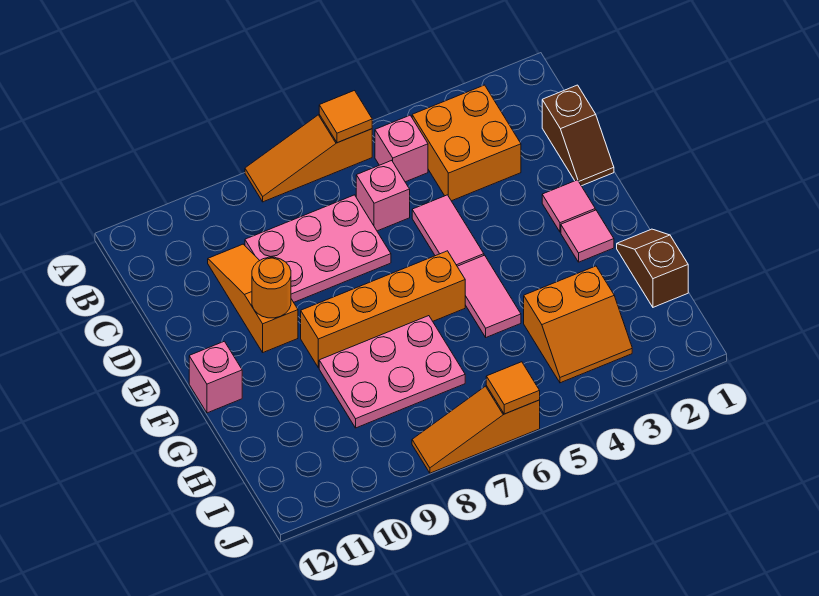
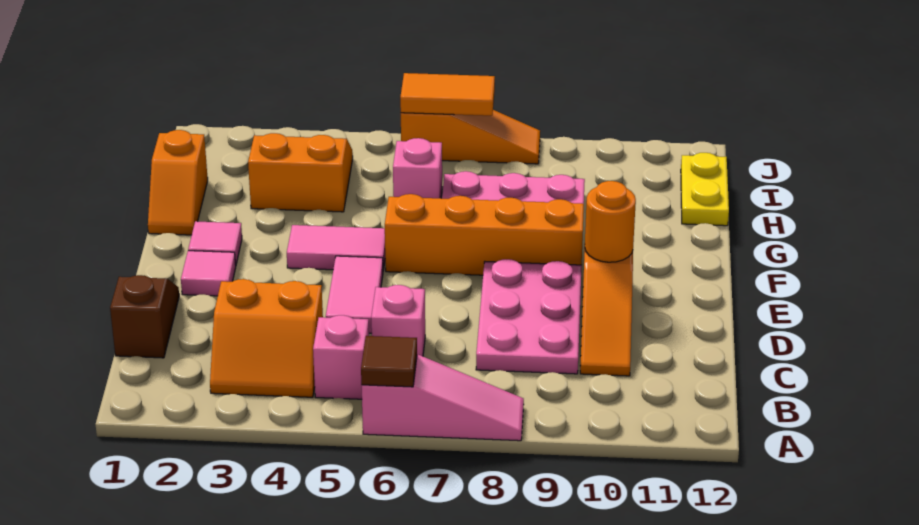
orange 1x3 slope [245,114,372,202] -> pink 1x3 slope [361,355,524,441]
orange 1x1 tile [319,91,372,143] -> brown 1x1 tile [361,336,417,387]
orange 2x2 brick [412,85,521,201] -> orange 2x2 slope [210,279,323,397]
pink 2x3 plate [245,195,391,302] -> pink 2x3 plate turned to [476,259,582,374]
pink 1x2 tile [457,255,521,337] -> pink 1x2 tile turned to [287,225,385,270]
pink 1x1 brick [189,341,242,413] -> pink 1x1 brick moved to [393,138,442,198]
brown 1x2 slope [617,229,688,307] -> orange 1x2 slope [148,130,208,235]
none -> yellow 1x2 plate [681,153,729,226]
orange 1x1 tile [486,362,540,414] -> orange 1x2 tile [400,73,495,116]

